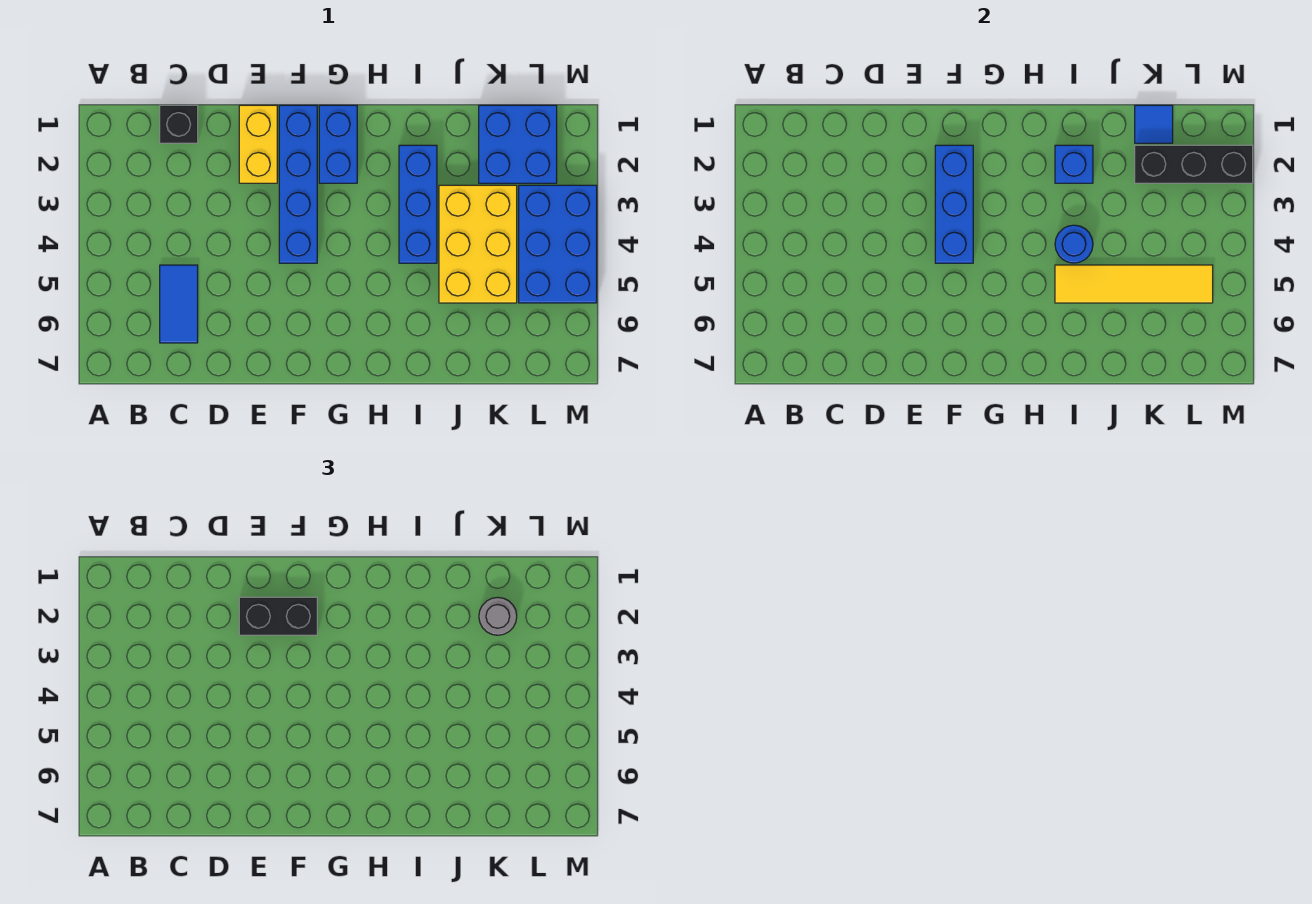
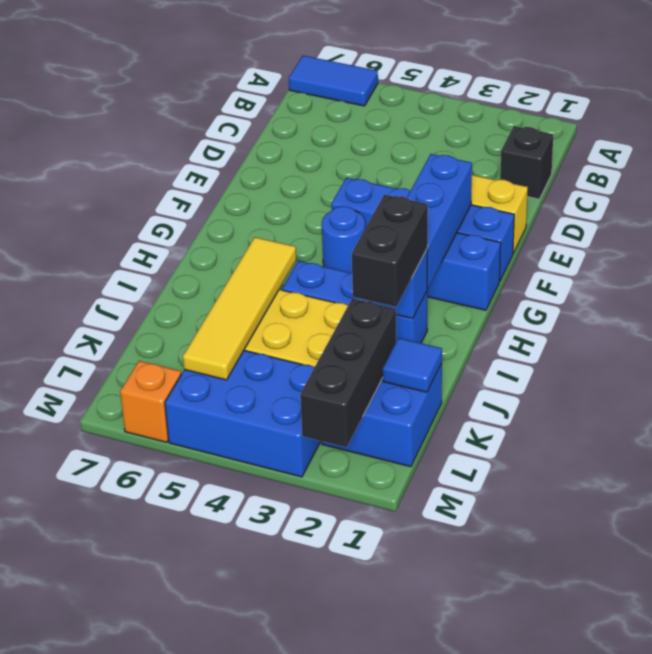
blue 1x2 tile [160,265,198,343] -> blue 1x2 tile moved to [289,56,378,106]
black 1x2 brick [239,597,317,635] -> black 1x2 brick moved to [352,194,428,307]
blue 1x3 brick [935,145,973,263] -> blue 1x3 brick turned to [407,154,472,288]
blue 1x1 round brick [1055,225,1093,263] -> blue 1x1 round brick moved to [322,206,365,273]
grey 1x1 round brick [479,597,517,635] -> none
none -> orange 1x1 brick [120,361,181,442]

